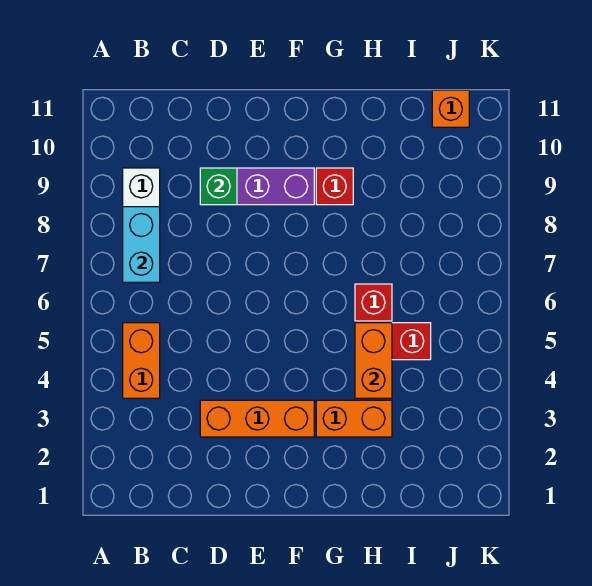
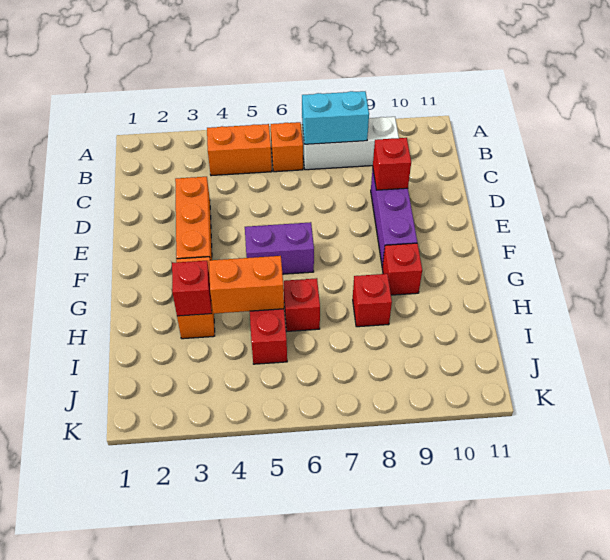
green 1x1 brick [200,168,237,205] -> red 1x1 brick [373,138,411,190]
none -> purple 1x2 brick [245,222,314,274]
none -> red 1x1 brick [172,261,212,316]
none -> red 1x1 brick [353,274,392,327]
orange 1x1 brick [432,90,469,127] -> orange 1x1 brick moved to [271,122,303,172]

